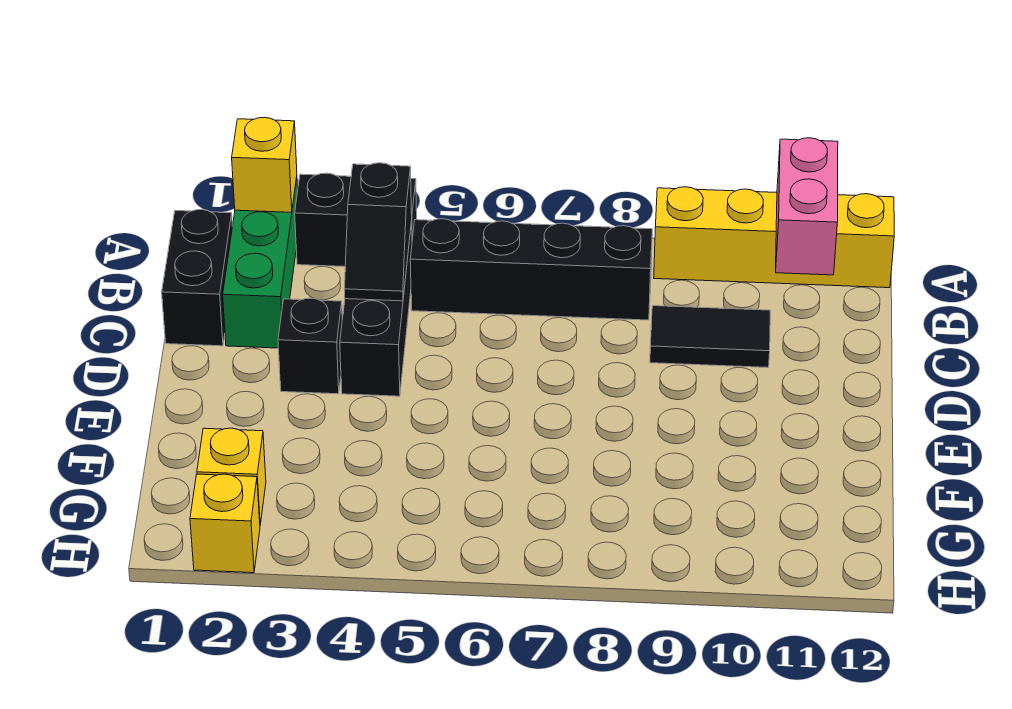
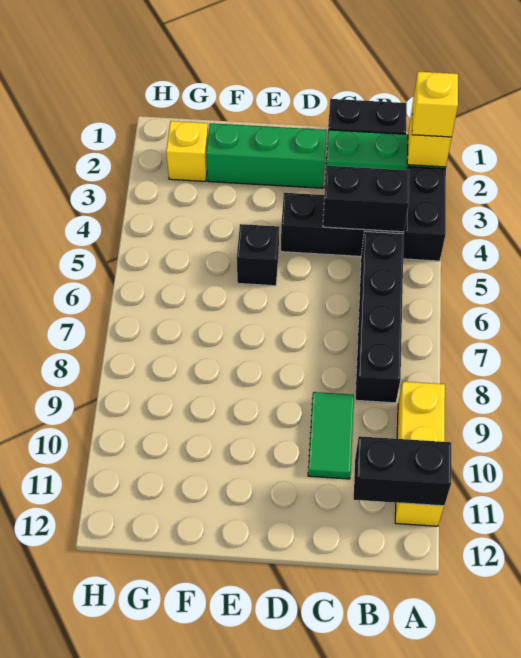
yellow 1x4 brick [654,187,894,288] -> yellow 1x3 brick [395,382,445,526]
pink 1x2 brick [776,138,838,275] -> black 1x2 brick [354,436,451,506]
black 1x2 slope [345,163,412,301] -> black 1x2 brick [323,166,409,232]
black 1x2 tile [650,306,770,368] -> green 1x2 tile [308,392,354,479]
none -> green 1x3 brick [206,123,326,188]
black 1x1 brick [278,298,342,394] -> black 1x1 brick moved to [237,224,279,286]
yellow 1x1 brick [190,474,260,573] -> yellow 1x1 brick moved to [412,72,458,137]

